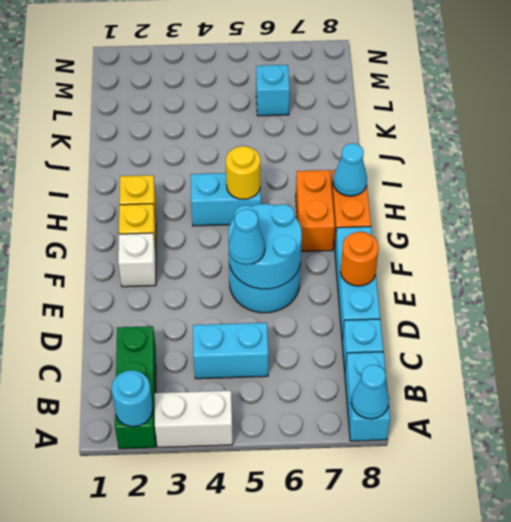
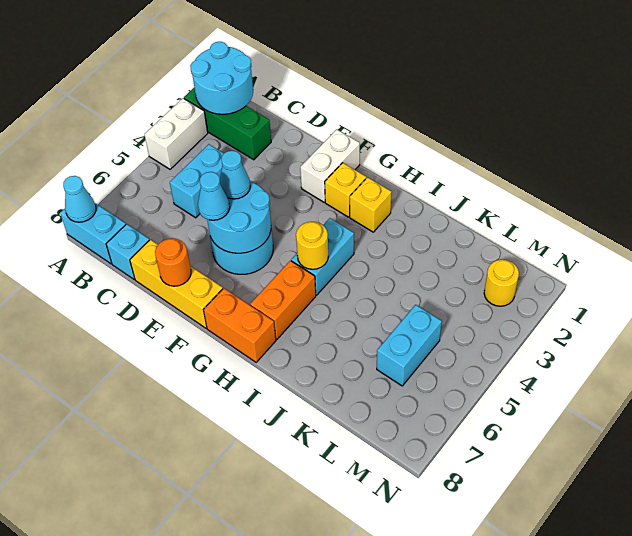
cyan 1x1 round brick [111,370,153,427] -> cyan 2x2 round brick [190,42,253,114]
cyan 1x3 brick [335,227,380,340] -> yellow 1x3 brick [130,240,223,328]
white 1x1 brick [118,233,156,287] -> white 1x2 brick [300,129,360,202]
orange 1x2 brick [296,170,335,252] -> orange 1x2 brick turned to [250,261,316,340]
cyan 1x1 cone [333,143,367,196] -> cyan 1x1 cone moved to [198,172,230,220]
cyan 1x1 brick [256,65,290,116] -> cyan 1x2 brick [377,305,442,386]
none -> yellow 1x1 round brick [484,260,519,306]

